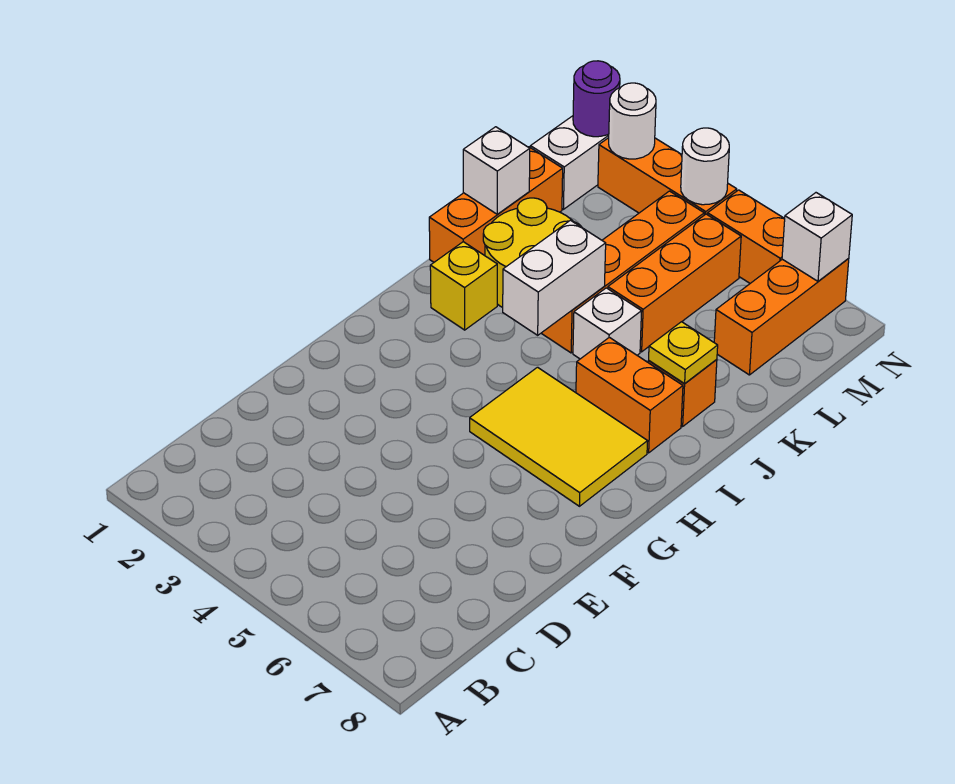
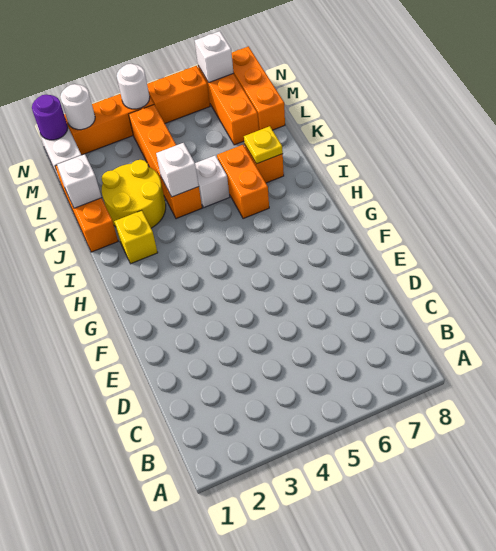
yellow 2x3 tile [470,367,648,506] -> none
white 1x2 brick [503,220,606,335] -> white 1x1 brick [156,143,199,197]
orange 1x2 brick [576,337,683,453] -> orange 1x2 brick turned to [217,145,269,219]
orange 1x3 brick [608,214,741,352] -> orange 1x3 brick moved to [232,46,285,130]

